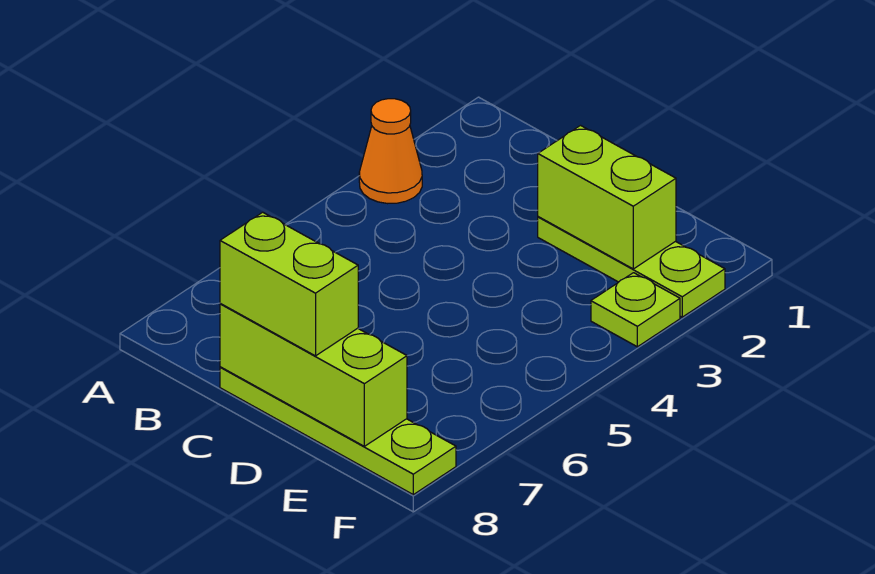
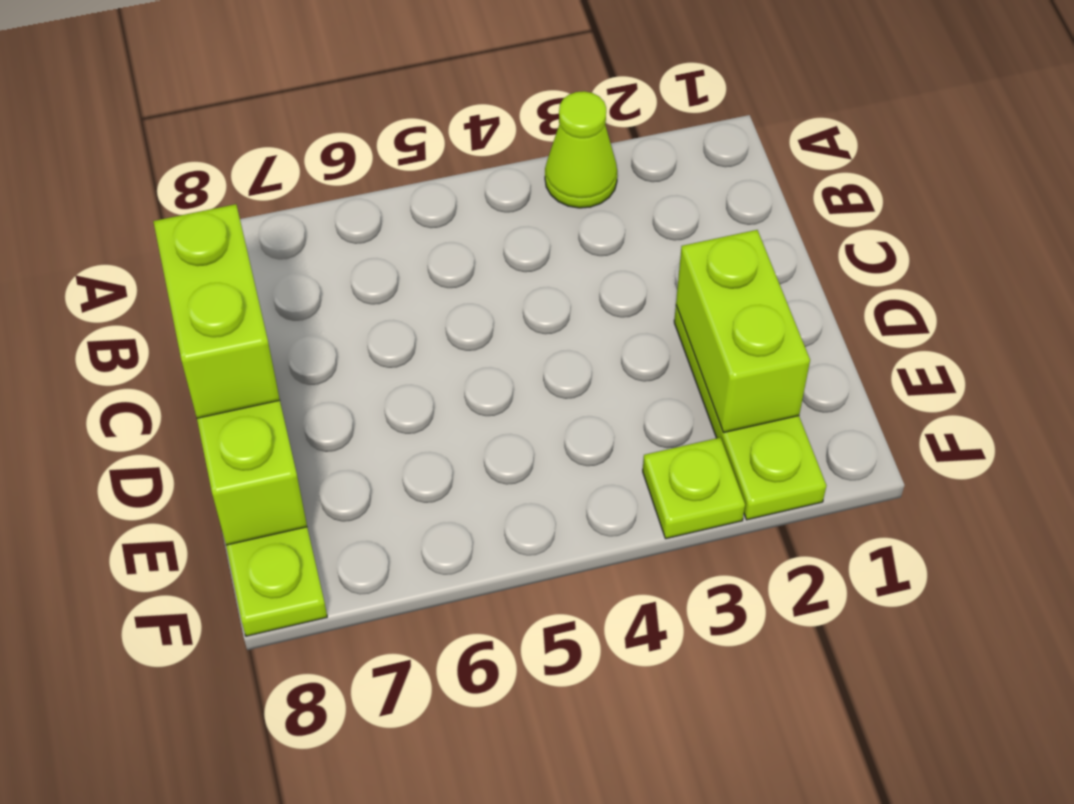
orange 1x1 cone [359,99,422,204] -> lime 1x1 cone [545,91,617,208]

